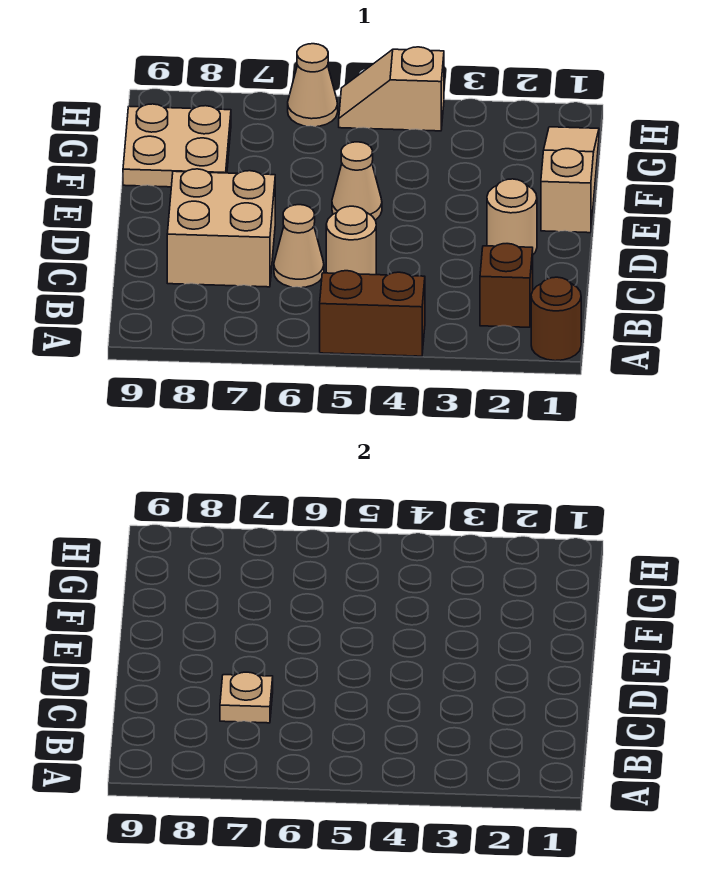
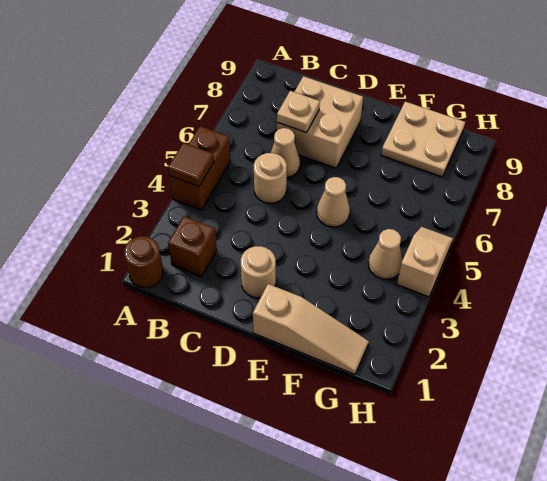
none -> brown 1x1 tile [168,143,214,187]
tan 1x1 cone [288,44,338,127] -> tan 1x1 cone moved to [368,229,403,279]

